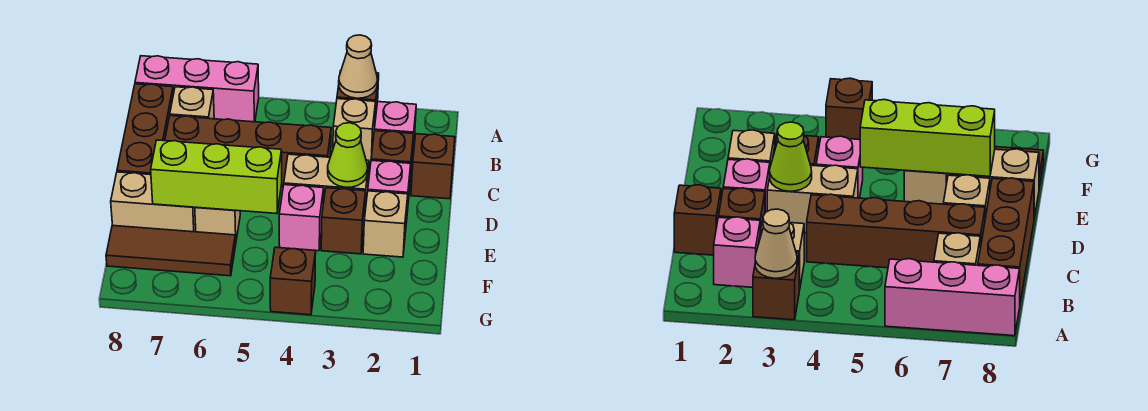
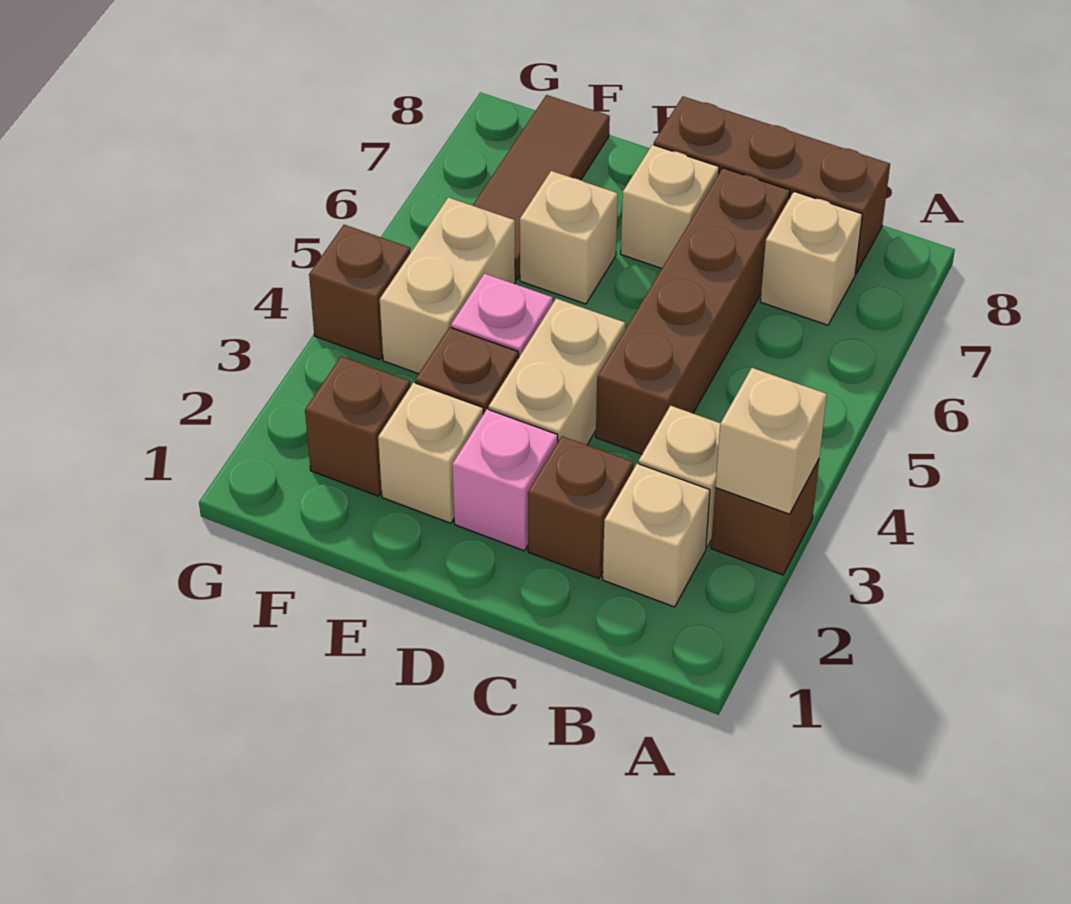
tan 1x1 cone [339,35,377,98] -> tan 1x1 brick [716,368,827,514]
pink 1x3 brick [135,56,259,122] -> none
pink 1x1 brick [374,102,416,160] -> tan 1x1 brick [603,463,710,607]
brown 1x1 brick [411,134,455,199] -> brown 1x1 brick moved to [305,356,410,496]
lime 1x1 cone [328,123,368,187] -> none
lime 1x3 brick [151,140,282,214] -> none
tan 1x2 brick [111,172,196,232] -> tan 1x2 brick moved to [380,198,515,374]

